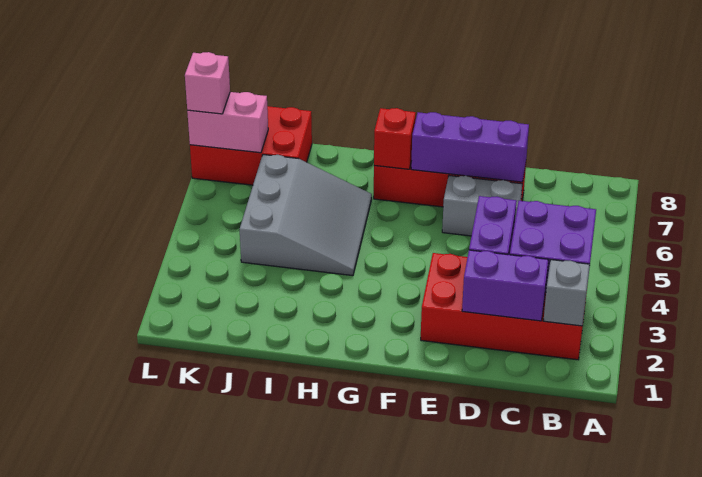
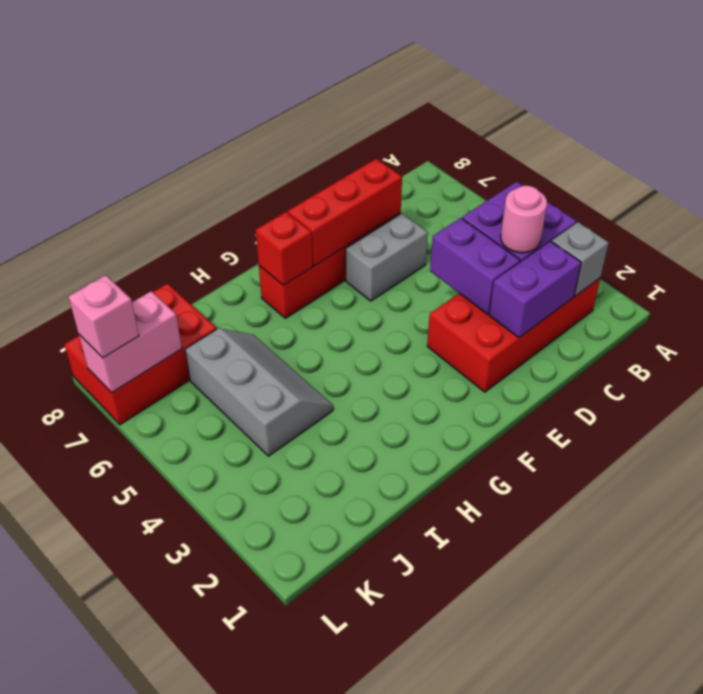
none -> pink 1x1 round brick [501,186,547,253]
purple 1x3 brick [411,112,529,182] -> red 1x3 brick [288,159,402,266]
grey 3x3 slope [240,155,372,276] -> grey 2x3 slope [185,328,333,456]

